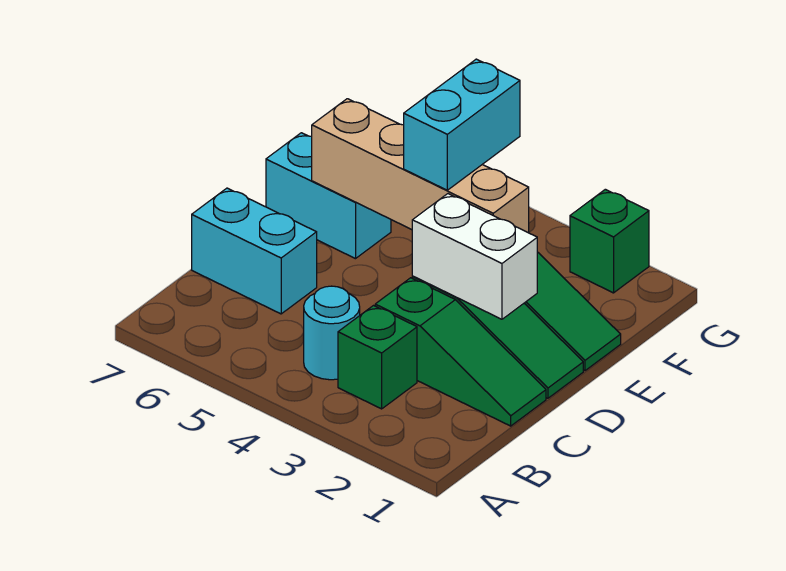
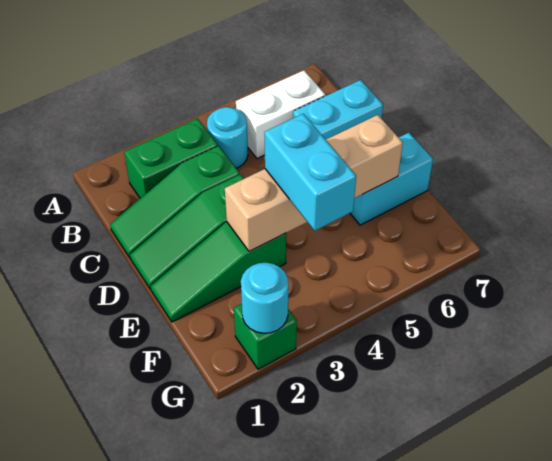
green 1x1 brick [338,306,417,409] -> green 1x2 brick [124,119,218,198]
white 1x2 brick [412,194,537,319] -> white 1x2 brick moved to [236,70,325,158]
none -> cyan 1x1 round brick [241,263,288,333]

